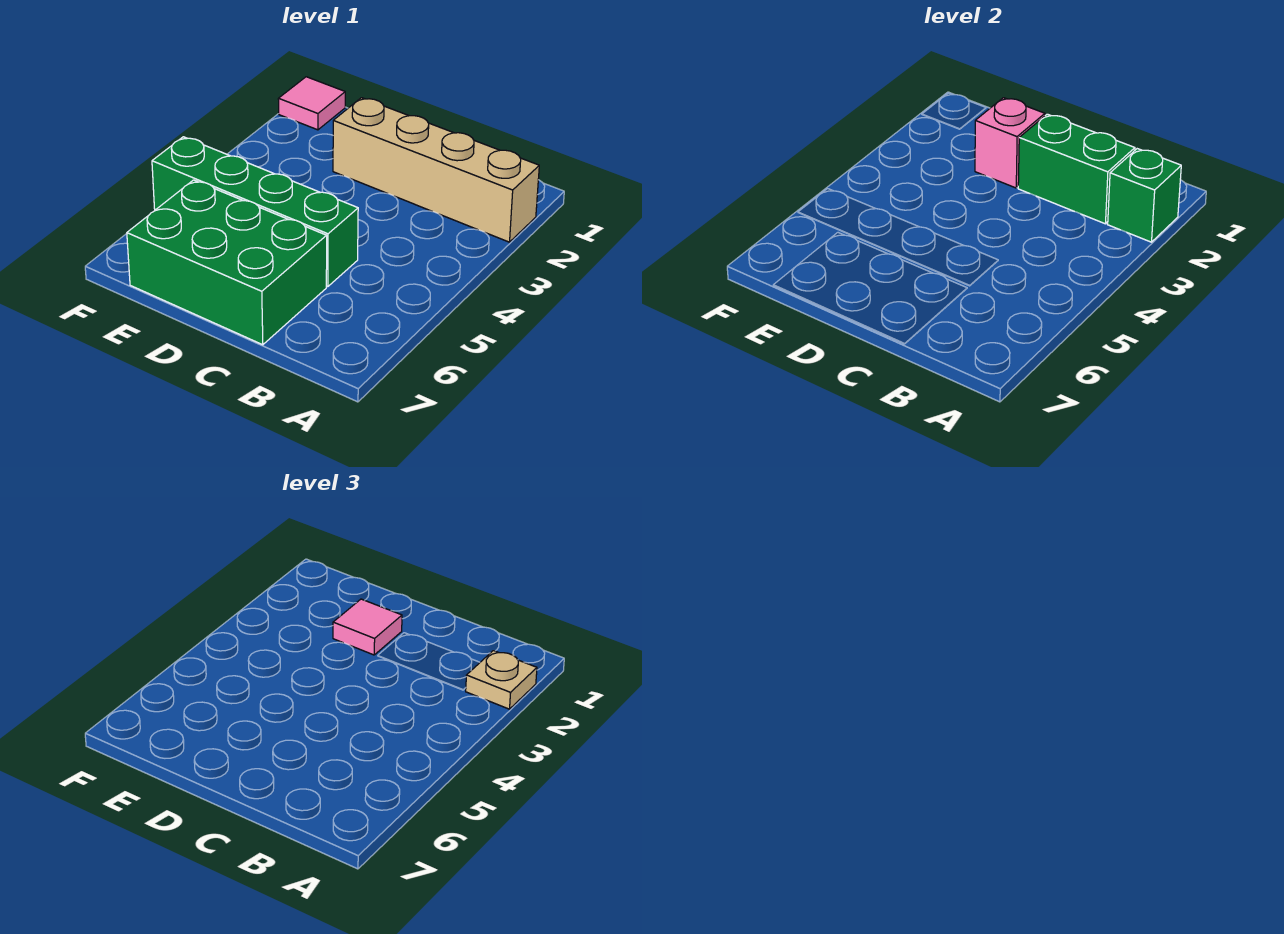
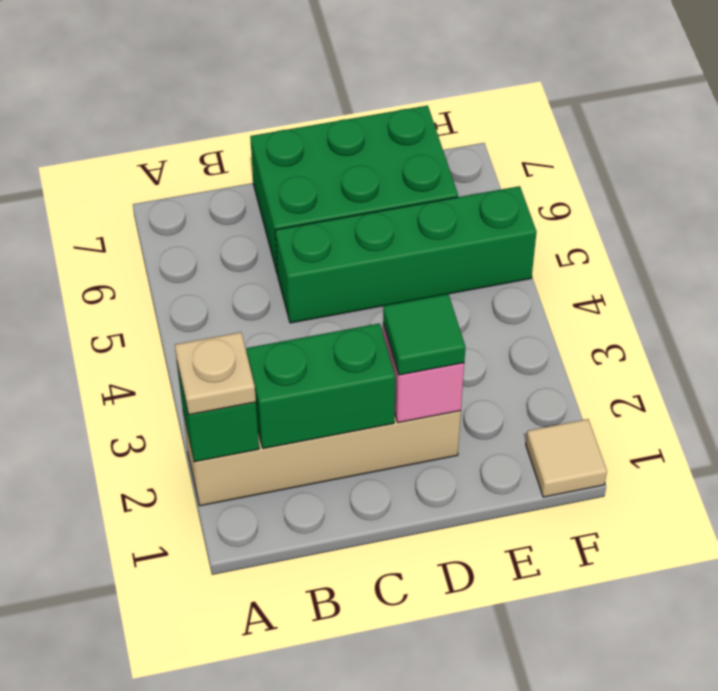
pink 1x1 tile [333,599,402,655] -> green 1x1 tile [383,294,465,375]
pink 1x1 tile [278,77,345,130] -> tan 1x1 tile [526,419,607,497]

